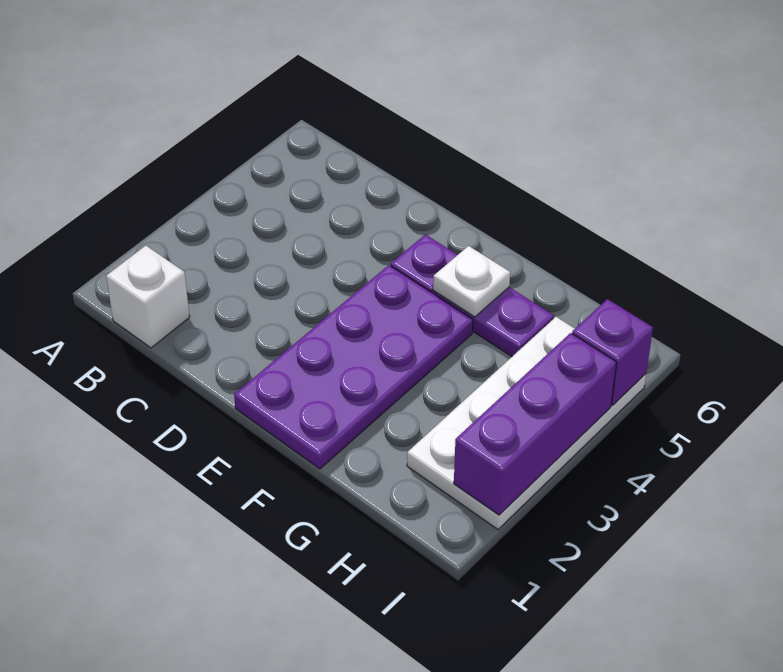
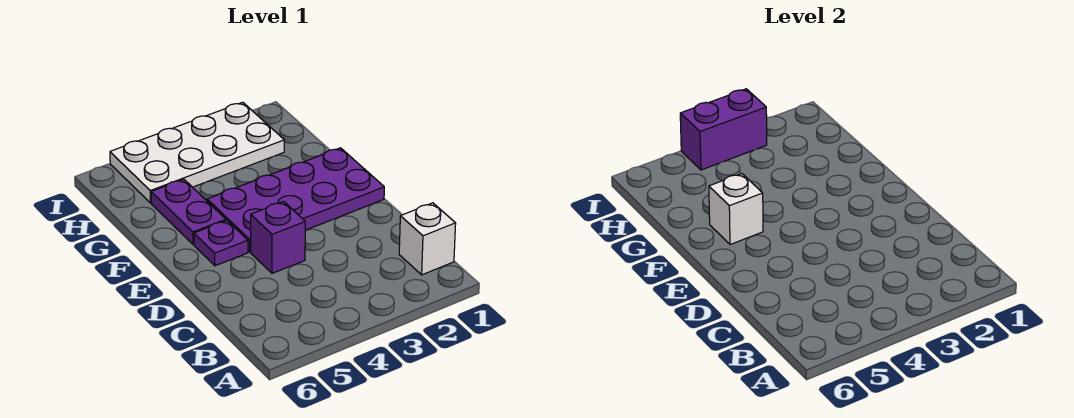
white 1x1 plate [433,246,510,317] -> white 1x1 brick [709,174,763,245]
purple 1x3 brick [454,333,617,515] -> purple 1x2 brick [680,89,767,170]
purple 1x1 brick [572,299,653,405] -> purple 1x1 brick moved to [251,202,305,273]

